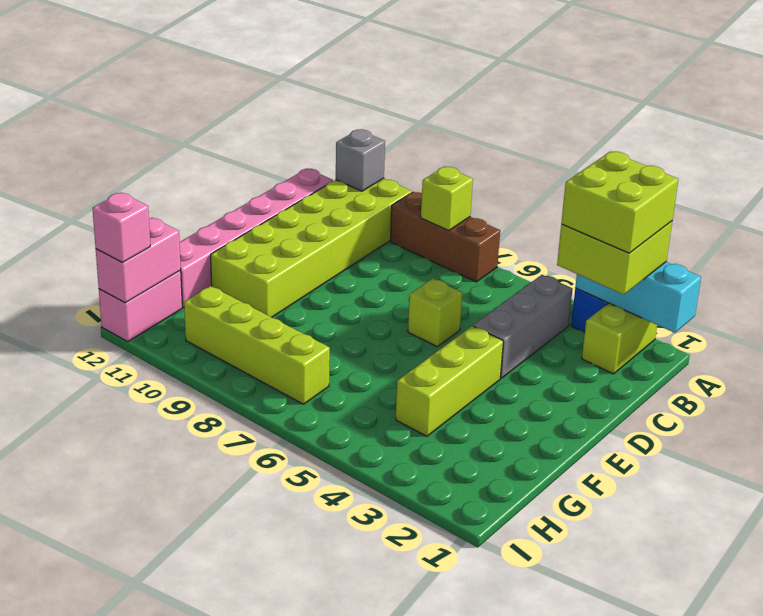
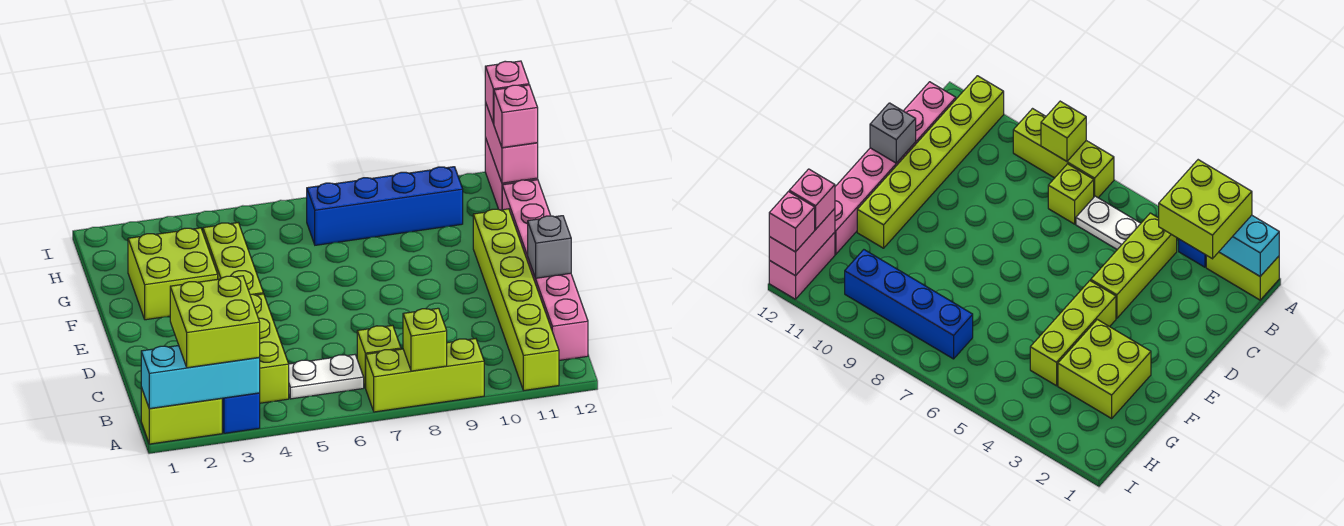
lime 1x2 brick [582,303,657,374] -> lime 1x2 brick turned to [141,388,222,444]
lime 2x2 brick [561,152,678,253] -> lime 2x2 brick moved to [128,228,218,320]
brown 1x3 brick [390,192,500,282] -> lime 1x3 brick [366,339,484,412]
lime 2x6 brick [211,178,412,317] -> lime 1x6 brick [473,209,559,390]
grey 1x1 brick [336,129,385,191] -> grey 1x1 brick moved to [528,216,571,278]
grey 1x3 brick [473,275,573,378] -> lime 1x3 brick [250,294,289,403]
none -> white 1x2 plate [289,355,364,399]
lime 1x1 brick [408,278,463,347] -> lime 1x1 brick moved to [357,325,401,388]
lime 1x4 brick [184,286,330,404] -> blue 1x4 brick [307,167,463,245]
none -> pink 1x1 brick [494,85,538,148]

